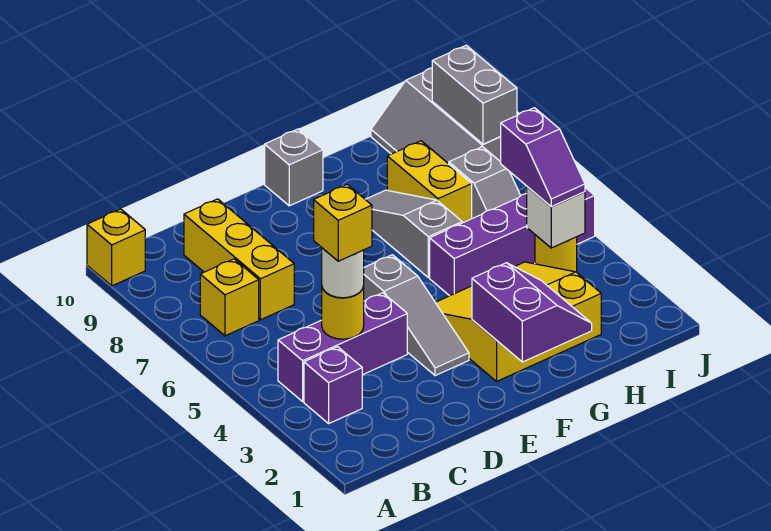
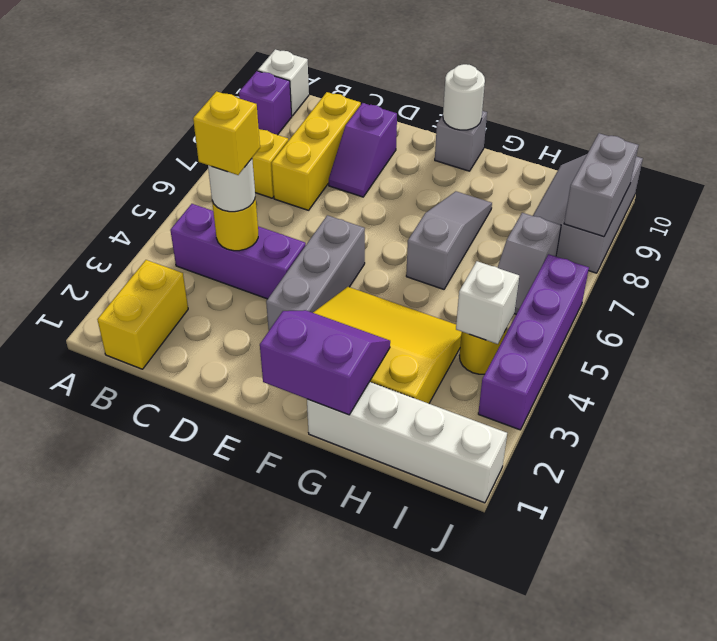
yellow 1x1 brick [87,209,145,286] -> white 1x1 brick [258,49,309,116]
purple 1x1 brick [304,347,362,423] -> purple 1x1 brick moved to [239,71,292,135]
grey 1x3 slope [364,255,469,376] -> grey 1x3 brick [266,215,365,330]
purple 2x2 slope [472,263,592,362] -> purple 2x2 slope turned to [260,310,390,415]
none -> white 1x1 round brick [443,64,485,130]
none -> white 1x4 brick [307,382,507,503]
purple 1x4 brick [430,188,595,296] -> purple 1x4 brick turned to [478,254,589,430]
yellow 1x2 brick [387,141,472,223] -> yellow 1x2 brick moved to [97,260,188,369]
purple 1x2 slope [501,108,585,206] -> purple 1x2 slope moved to [329,103,397,197]

